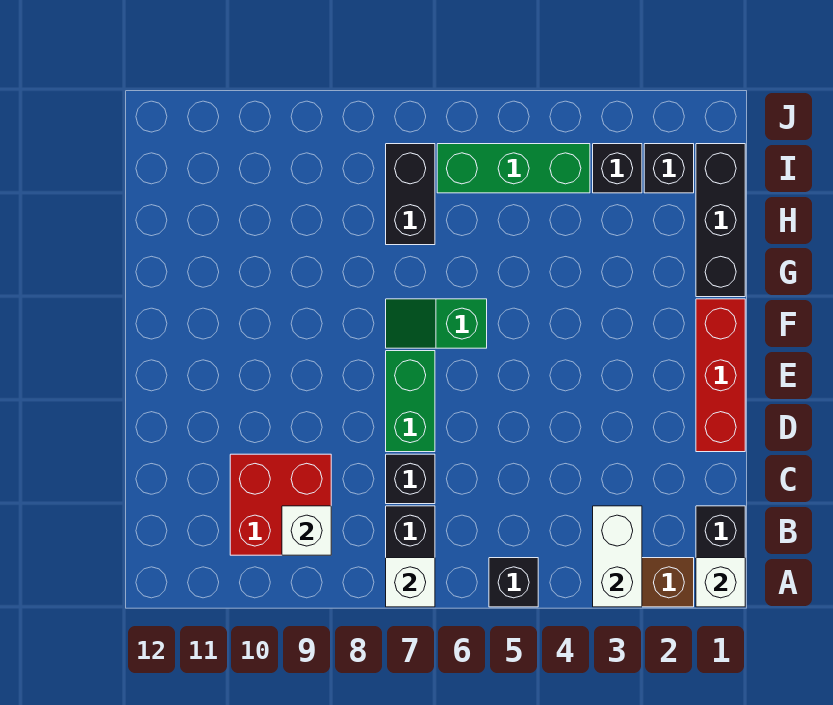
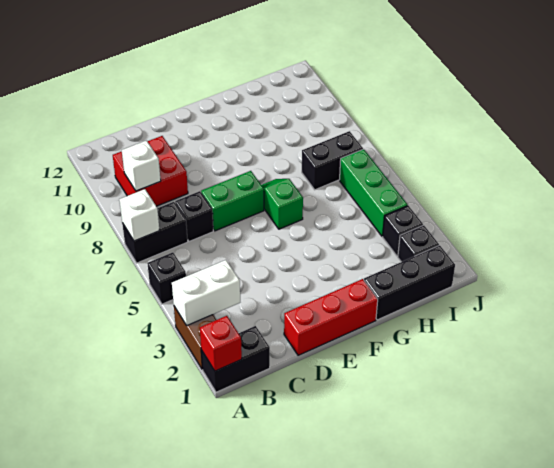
white 1x1 brick [696,558,745,607] -> red 1x1 brick [200,316,242,371]

